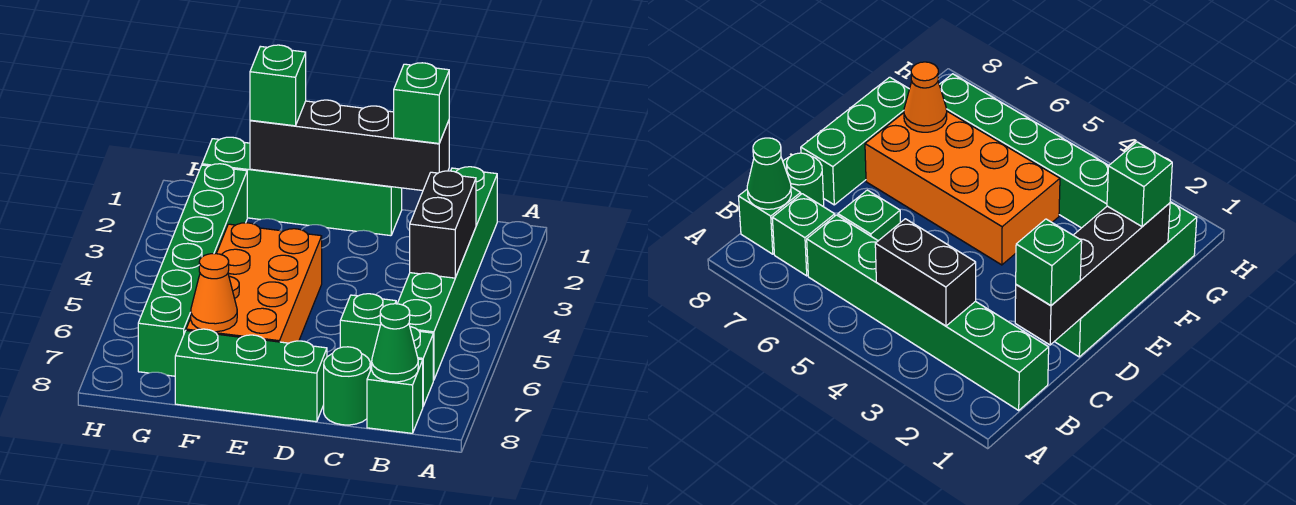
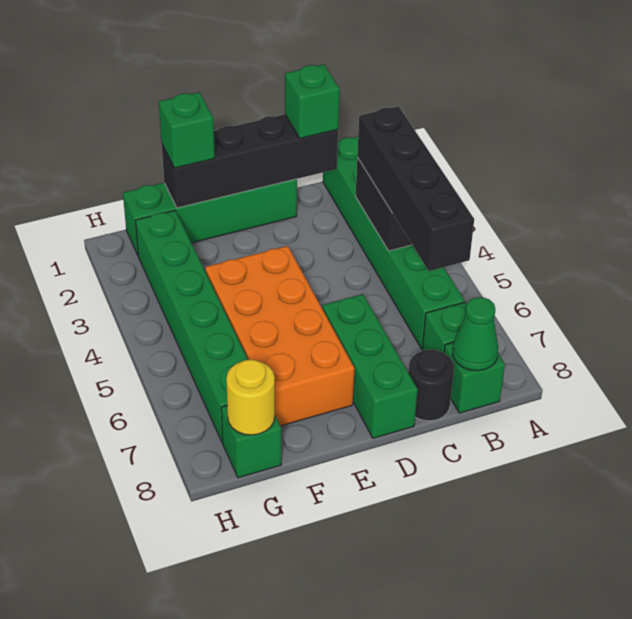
none -> black 1x4 brick [357,106,474,271]
green 1x1 brick [340,294,396,370] -> green 1x1 brick moved to [221,406,281,478]
green 1x1 round brick [324,347,370,425] -> black 1x1 round brick [408,349,454,421]
green 1x3 brick [175,329,327,422] -> green 1x3 brick turned to [322,294,418,438]
orange 1x1 cone [191,254,237,332] -> none
none -> yellow 1x1 round brick [226,360,275,435]

